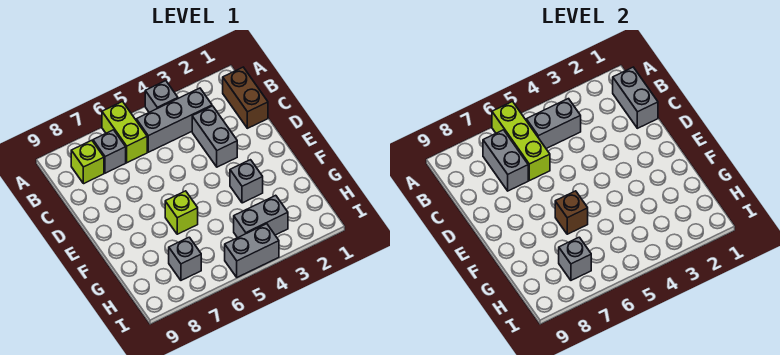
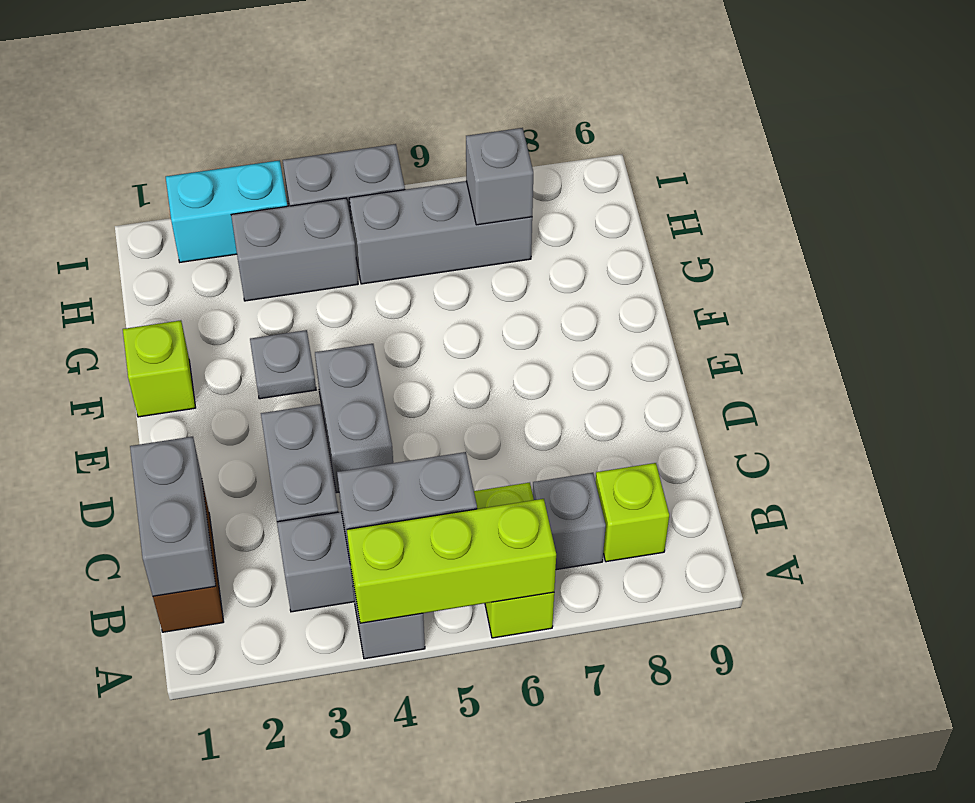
lime 1x3 brick [492,102,550,181] -> lime 1x3 brick turned to [347,499,556,623]
grey 1x2 brick [483,130,528,191] -> grey 1x2 brick moved to [315,344,393,493]
grey 1x1 brick [230,160,263,203] -> grey 1x1 plate [250,330,316,399]
lime 1x1 brick [165,191,198,234] -> lime 1x1 brick moved to [123,320,196,417]
brown 1x1 brick [555,191,588,234] -> none
grey 1x1 brick [169,237,201,280] -> grey 1x3 brick [349,181,532,284]
none -> cyan 1x2 brick [166,160,287,262]

